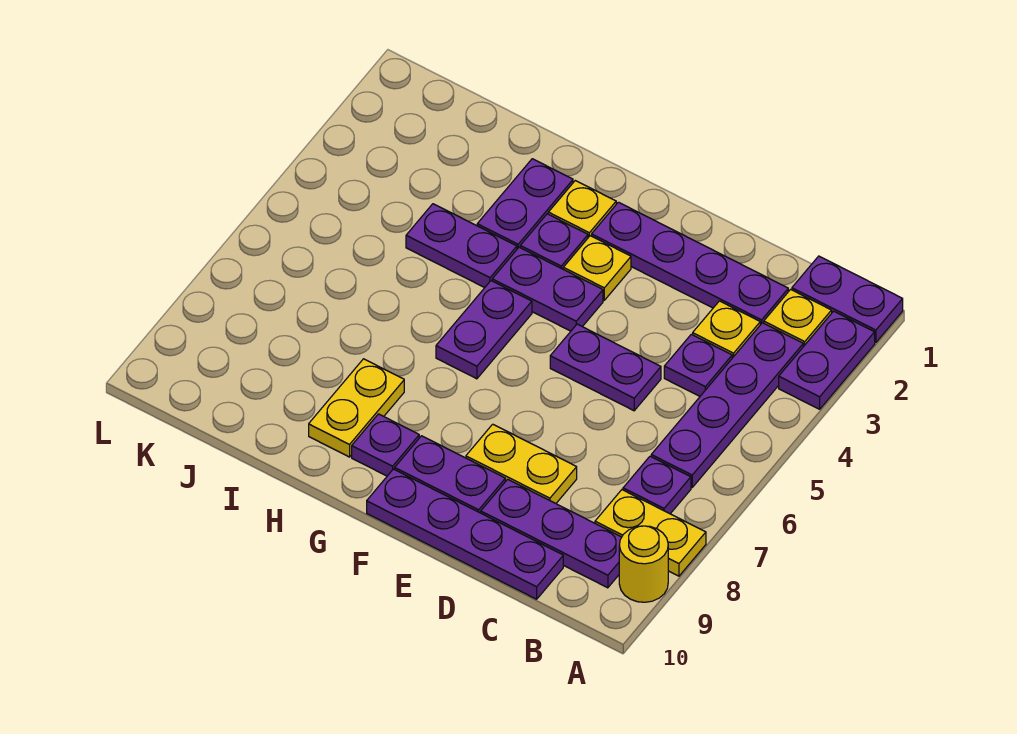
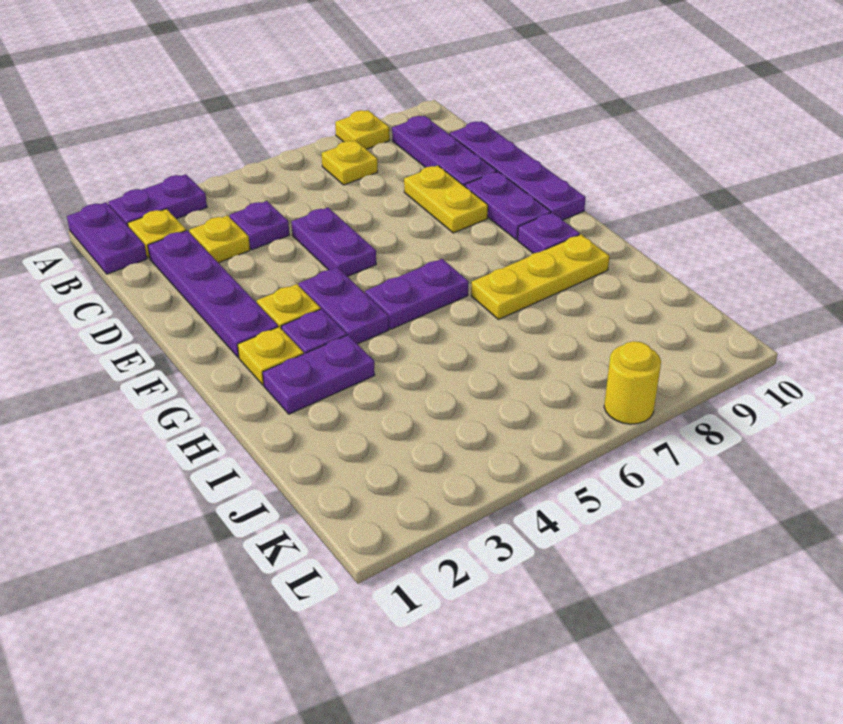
yellow 1x2 plate [595,490,706,576] -> yellow 1x1 plate [335,110,390,149]
yellow 1x1 round brick [619,526,668,602] -> yellow 1x1 round brick moved to [604,341,661,424]
purple 1x4 plate [651,323,803,487] -> none
purple 1x1 plate [623,456,691,514] -> yellow 1x1 plate [322,141,378,185]
purple 1x2 plate [406,204,517,288] -> none
yellow 1x2 plate [309,359,404,457] -> yellow 1x3 plate [471,234,610,320]

